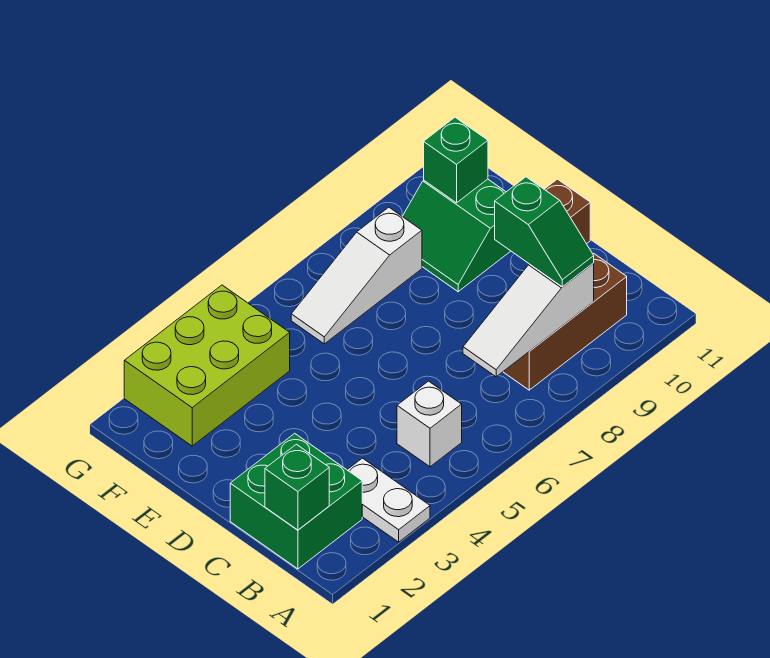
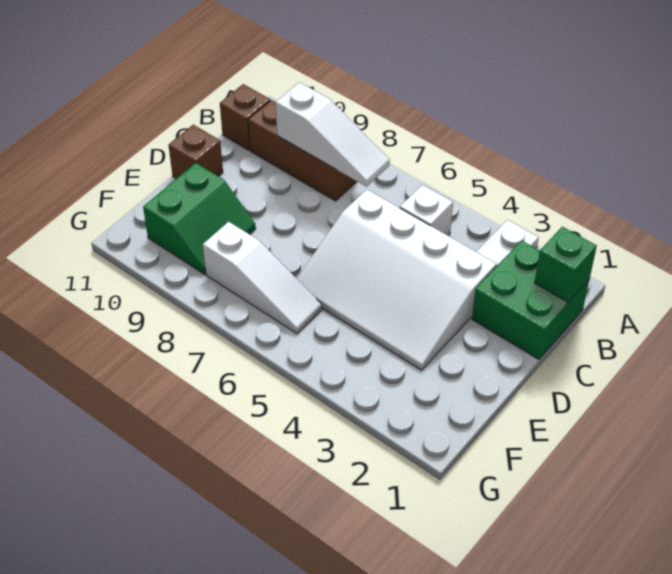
green 1x2 slope [495,177,594,287] -> none
none -> brown 1x1 brick [220,84,270,150]
none -> white 3x4 slope [297,190,497,370]
lime 2x3 brick [124,285,290,446] -> none
green 1x1 brick [424,117,488,203] -> none

